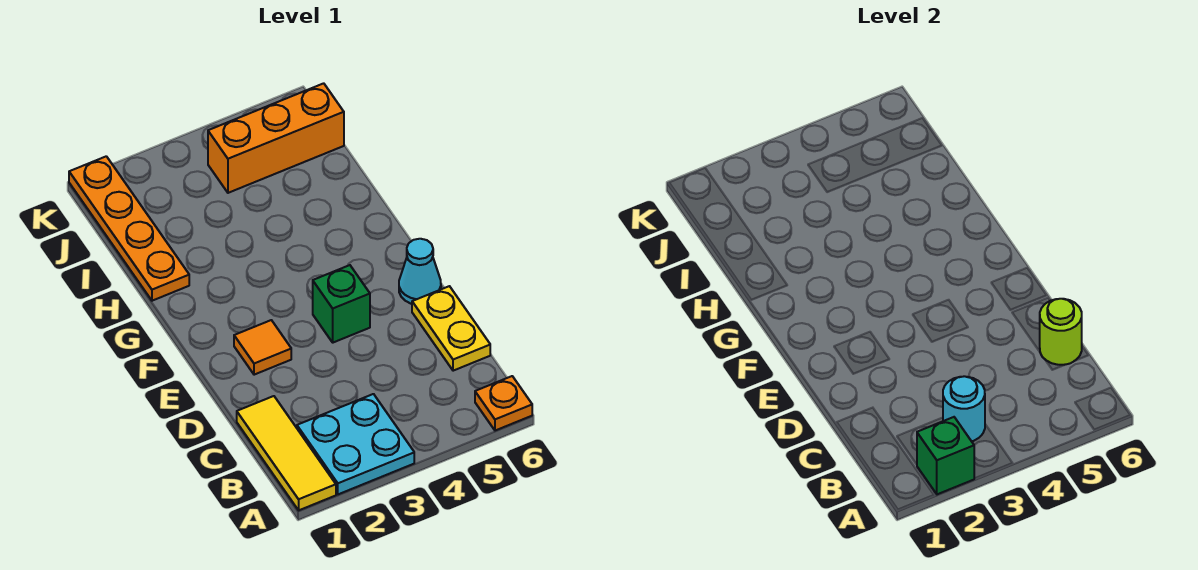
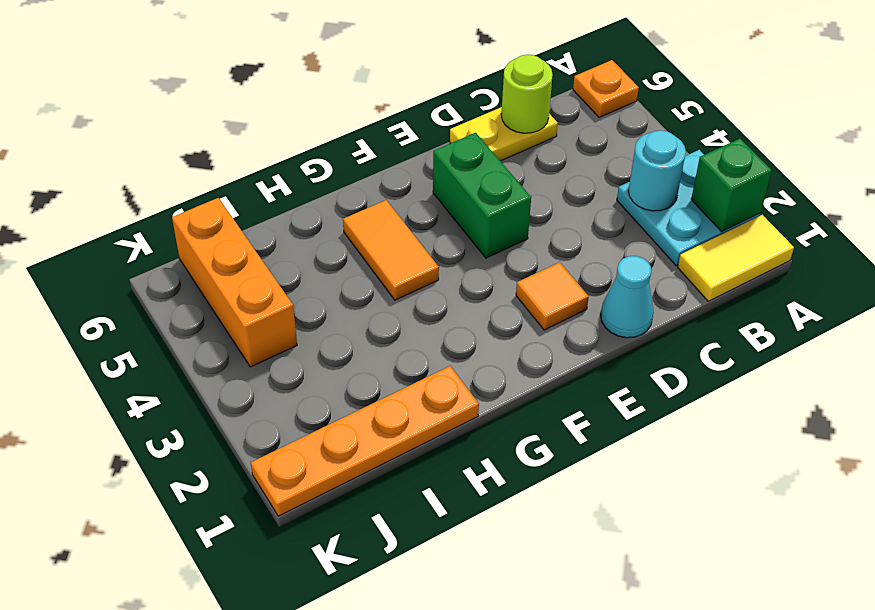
yellow 1x3 tile [237,396,336,510] -> yellow 1x2 tile [678,215,794,301]
green 1x1 brick [313,265,370,343] -> green 1x2 brick [433,133,531,258]
cyan 1x1 cone [399,239,441,304] -> cyan 1x1 cone moved to [601,256,654,338]
none -> orange 1x2 tile [343,200,439,300]

